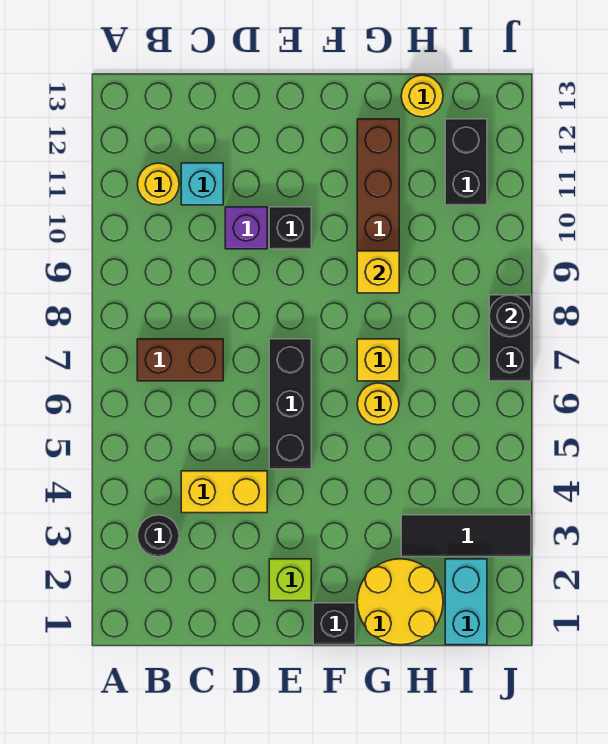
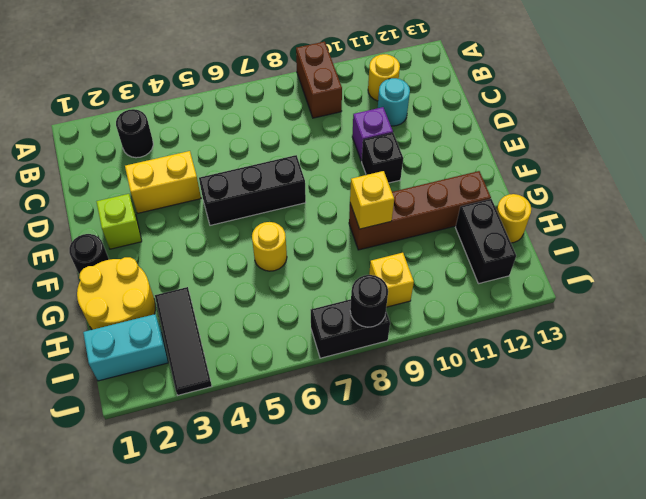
brown 1x2 brick [137,339,223,381] -> brown 1x2 brick moved to [296,42,342,118]
yellow 1x2 brick [181,471,267,513] -> yellow 1x2 brick turned to [125,151,201,213]
cyan 1x1 brick [181,163,223,205] -> cyan 1x1 round brick [378,78,410,126]
black 1x1 brick [313,603,355,645] -> black 1x1 round brick [69,234,109,275]
yellow 1x1 brick [357,339,399,381] -> yellow 1x1 brick moved to [369,253,414,307]
black 1x2 brick [445,119,487,205] -> black 1x2 brick turned to [456,199,516,284]

